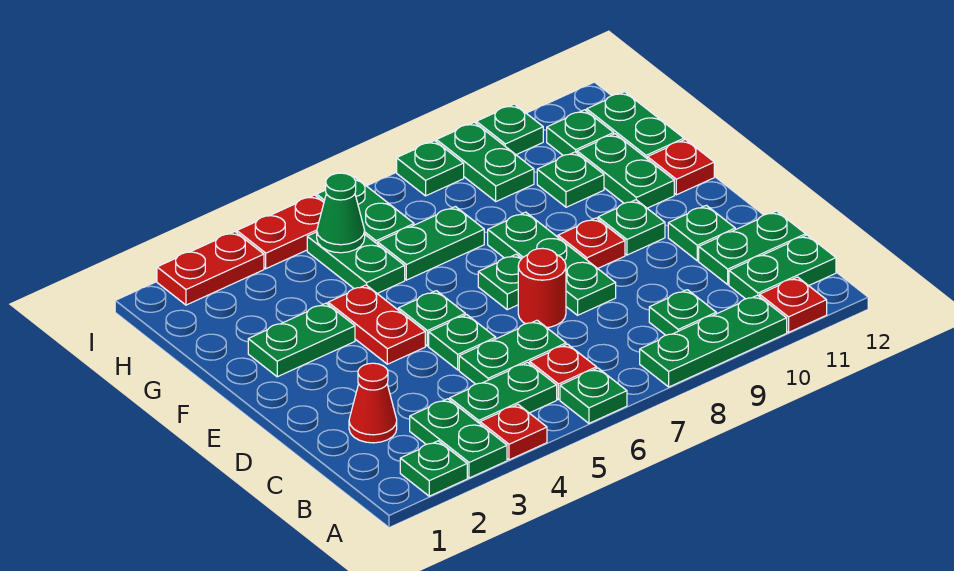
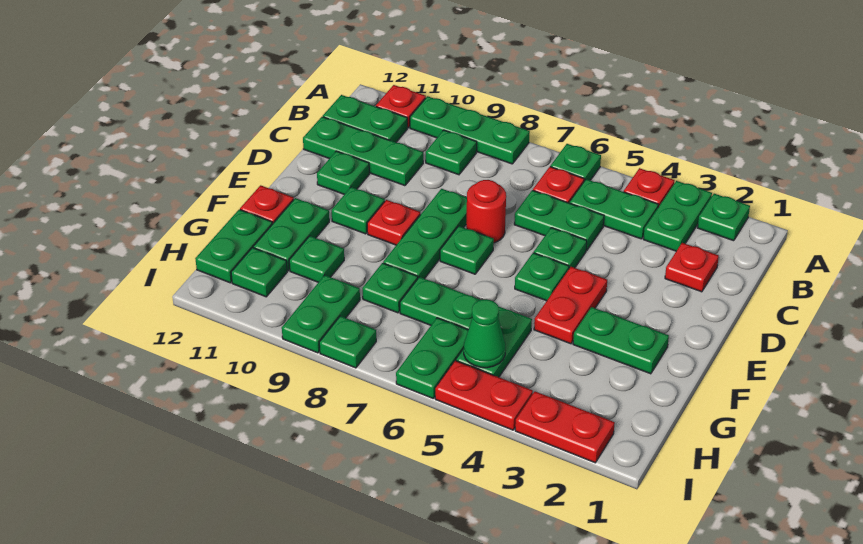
red 1x1 cone [349,363,397,443] -> red 1x1 plate [665,243,719,292]
green 1x2 plate [699,211,806,284] -> green 1x3 plate [303,117,423,186]
green 1x1 plate [476,104,543,155] -> green 1x1 plate moved to [362,263,418,313]

